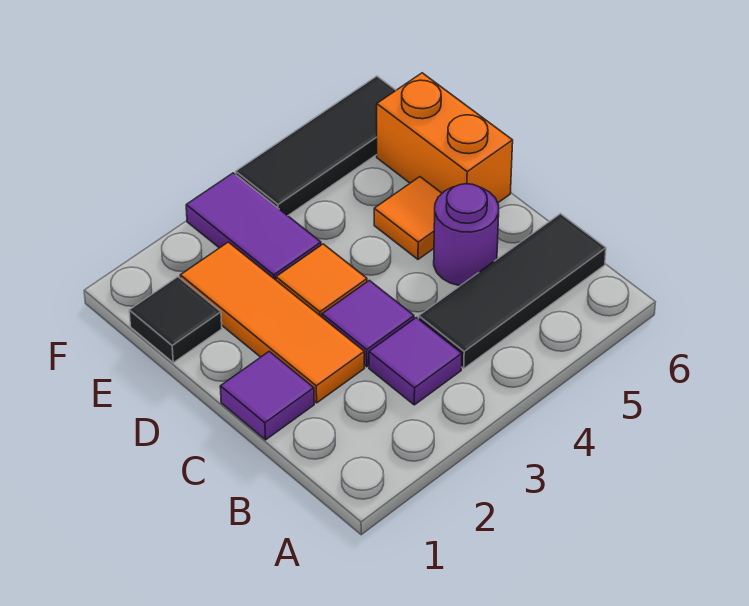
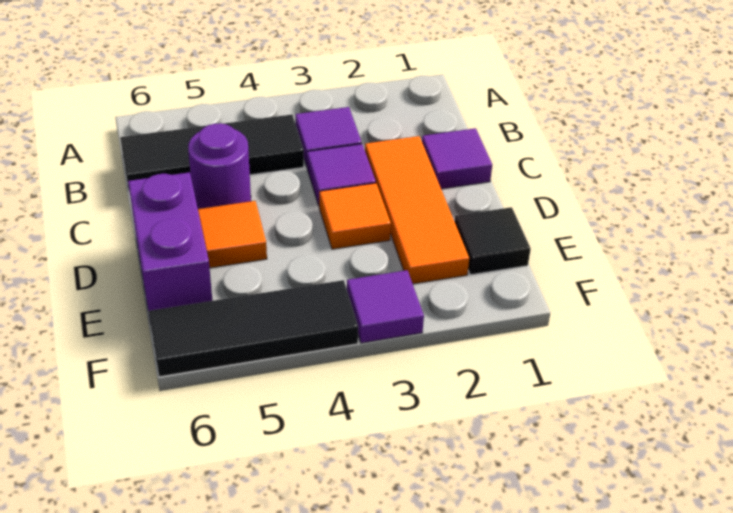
orange 1x2 brick [377,73,513,203] -> purple 1x2 brick [128,172,212,312]
purple 1x2 tile [186,173,321,280] -> purple 1x1 tile [347,270,424,343]

